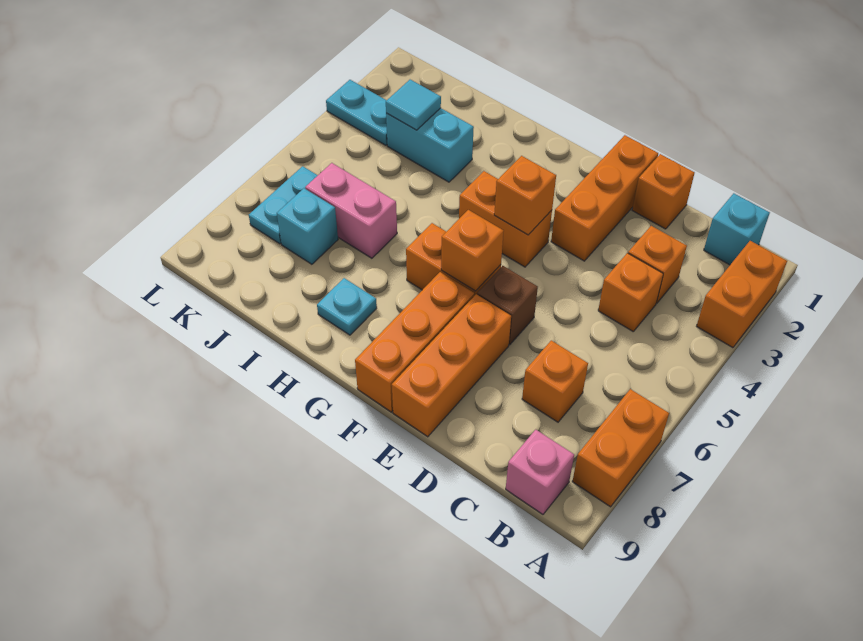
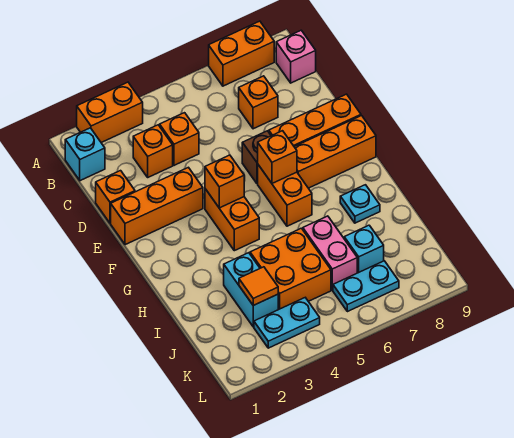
none -> orange 2x2 brick [250,228,331,310]
cyan 1x1 tile [386,80,441,130] -> orange 1x1 tile [239,267,278,305]
cyan 1x2 plate [326,80,387,145] -> cyan 1x2 plate turned to [254,298,320,348]

